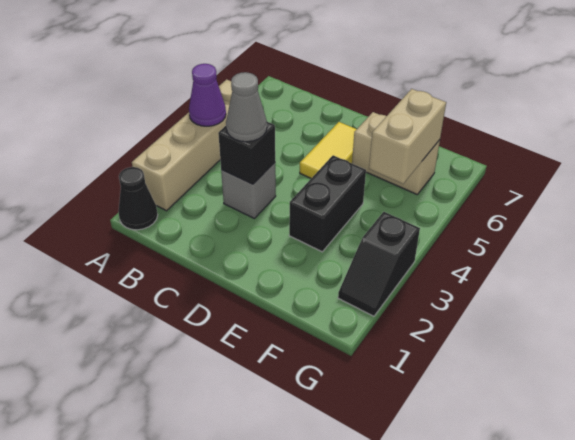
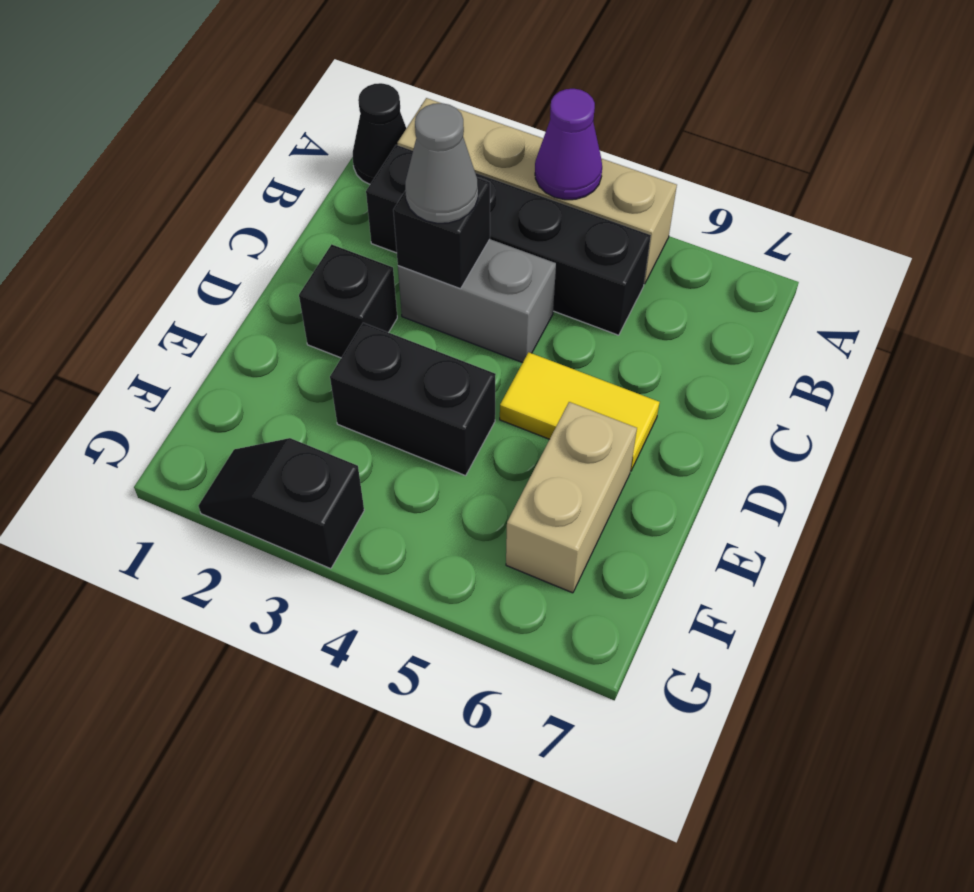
none -> black 1x4 brick [366,145,651,335]
grey 1x1 brick [221,163,276,218] -> grey 1x2 brick [398,239,556,363]
none -> black 1x1 brick [299,244,397,358]
tan 1x2 brick [369,89,446,184] -> none

